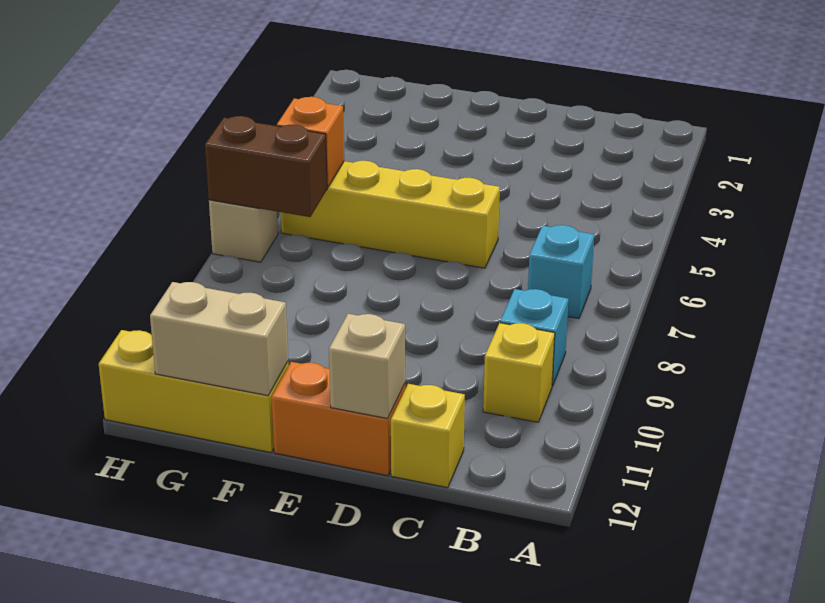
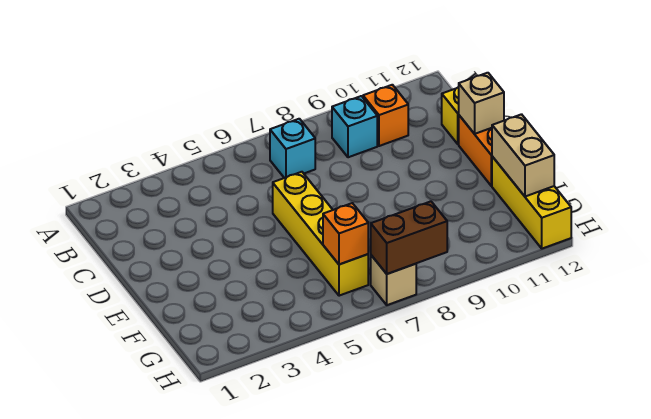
yellow 1x1 brick [483,323,555,422] -> orange 1x1 brick [363,85,408,146]
brown 1x2 brick [205,116,327,217] -> brown 1x2 brick turned to [371,201,447,274]

